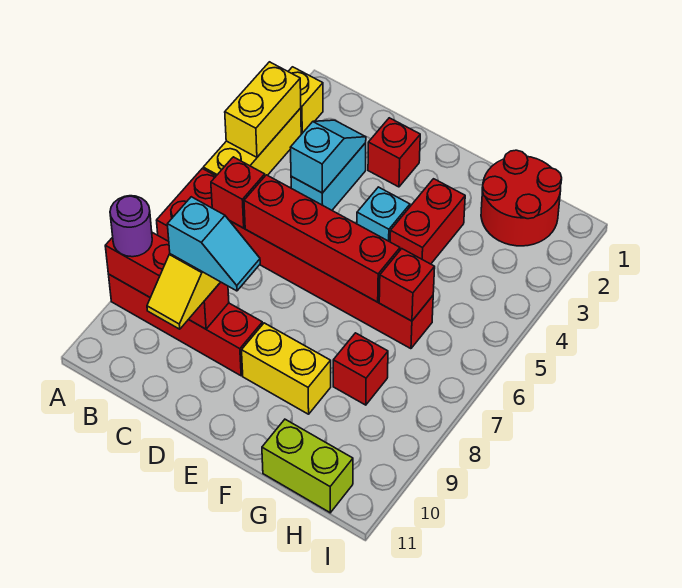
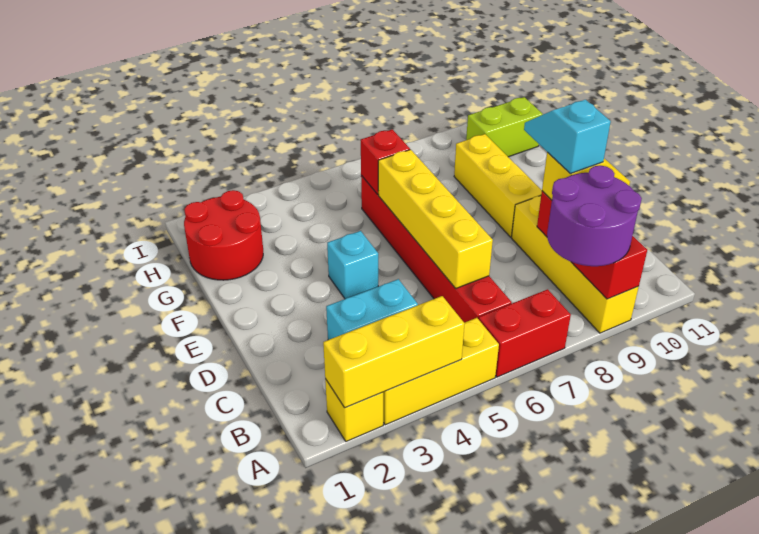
yellow 1x2 brick [225,62,301,157] -> yellow 1x3 brick [323,296,465,408]
red 1x4 brick [108,274,263,376] -> yellow 1x4 brick [512,196,639,333]
purple 1x1 round brick [110,196,152,257] -> purple 2x2 round brick [547,166,642,266]
red 1x1 brick [211,157,265,228] -> none
cyan 1x2 slope [290,120,366,193] -> none
red 1x4 brick [244,175,400,302] -> yellow 1x4 brick [378,150,493,288]
red 1x1 brick [368,118,420,187] -> none
yellow 1x2 brick [242,323,331,414] -> yellow 1x3 brick [454,134,542,237]
red 1x2 brick [390,179,465,264] -> none
red 1x1 brick [333,333,388,405] -> none
lime 1x2 brick [262,419,353,513] -> lime 1x2 brick turned to [466,97,543,157]

